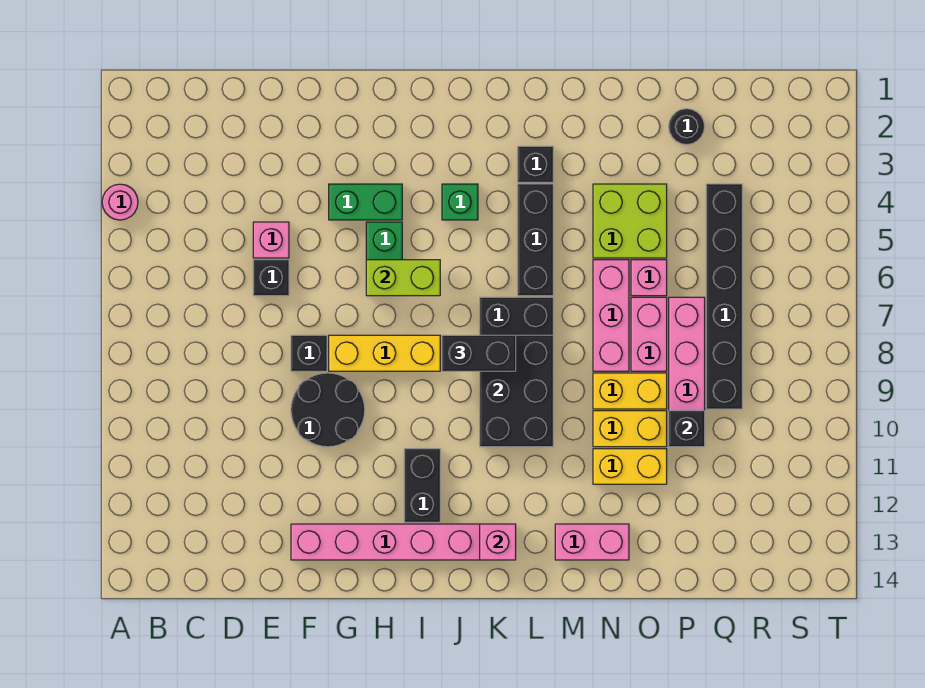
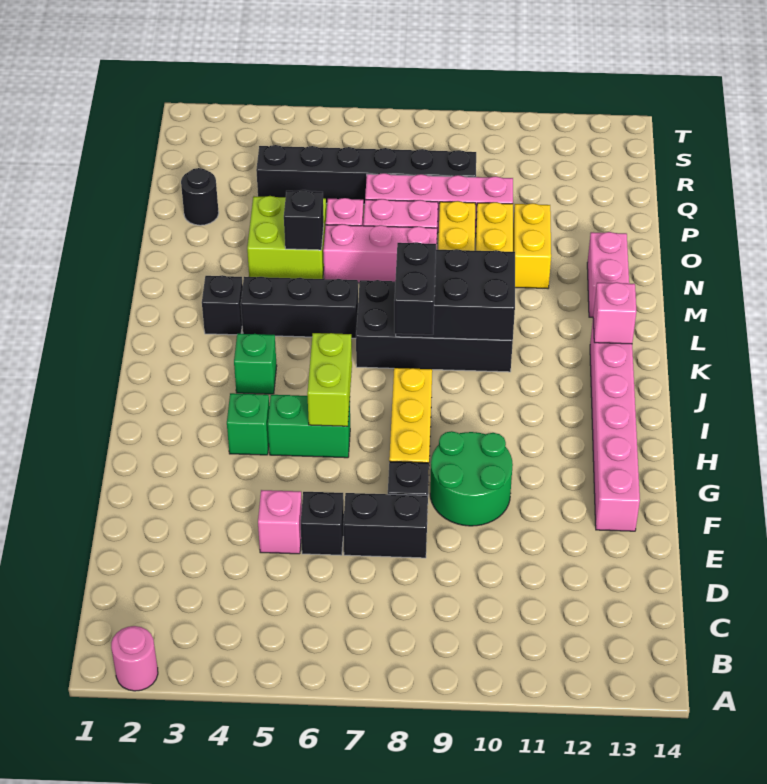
pink 1x1 round brick [102,184,138,220] -> pink 1x1 round brick moved to [111,626,158,691]
black 2x2 round brick [291,373,365,447] -> green 2x2 round brick [430,431,513,526]
green 1x2 brick [329,184,402,220] -> green 1x1 brick [227,393,269,455]
black 1x2 brick [404,449,440,522] -> black 1x2 brick moved to [343,493,428,558]
black 1x1 brick [669,411,705,447] -> black 1x1 brick moved to [284,190,324,250]

